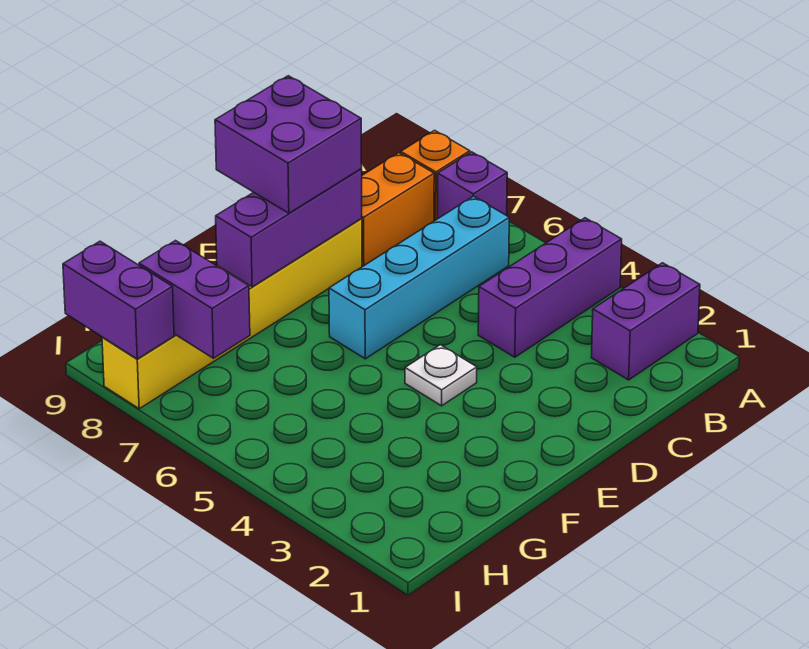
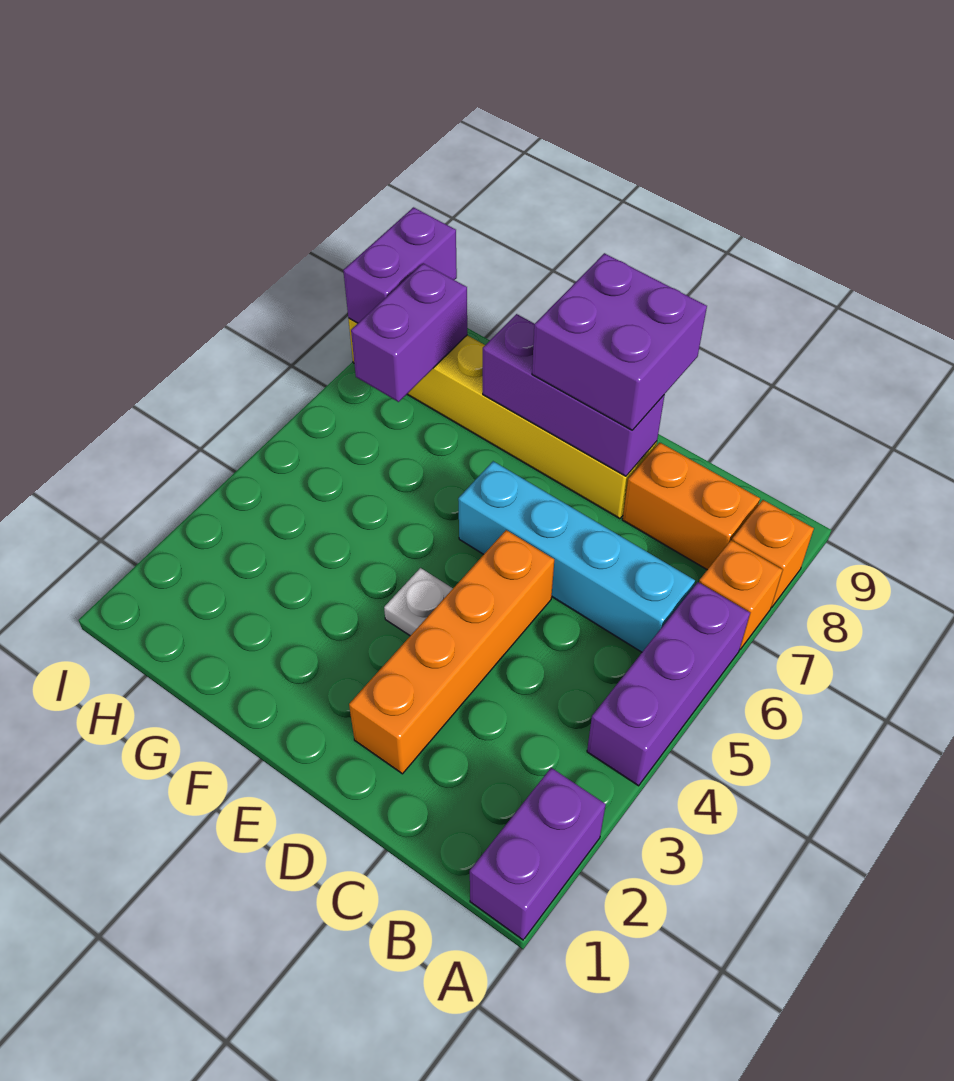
purple 1x2 brick [591,263,700,380] -> purple 1x2 brick turned to [470,768,606,940]
purple 1x3 brick [478,218,622,357] -> purple 1x3 brick turned to [587,582,750,786]
purple 1x1 brick [438,152,507,218] -> orange 1x1 brick [699,540,782,649]
none -> orange 1x4 brick [349,530,554,774]

